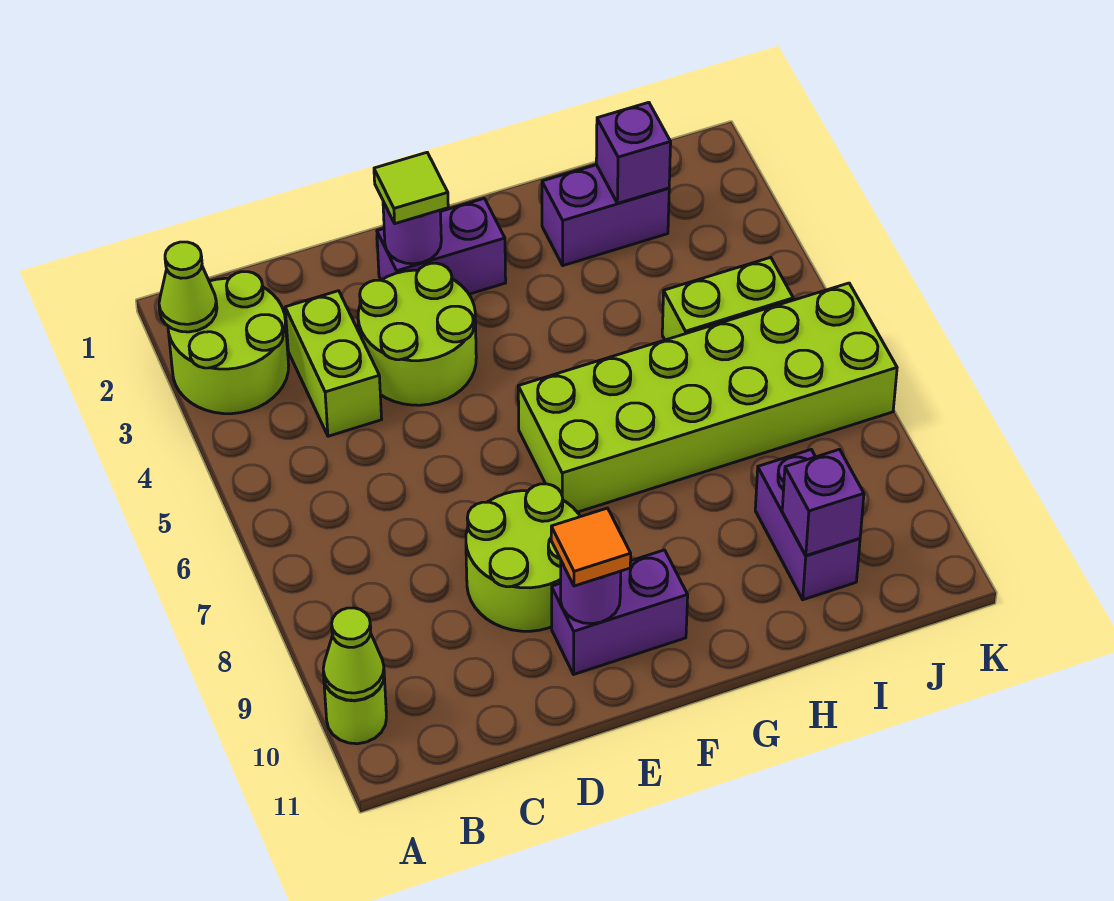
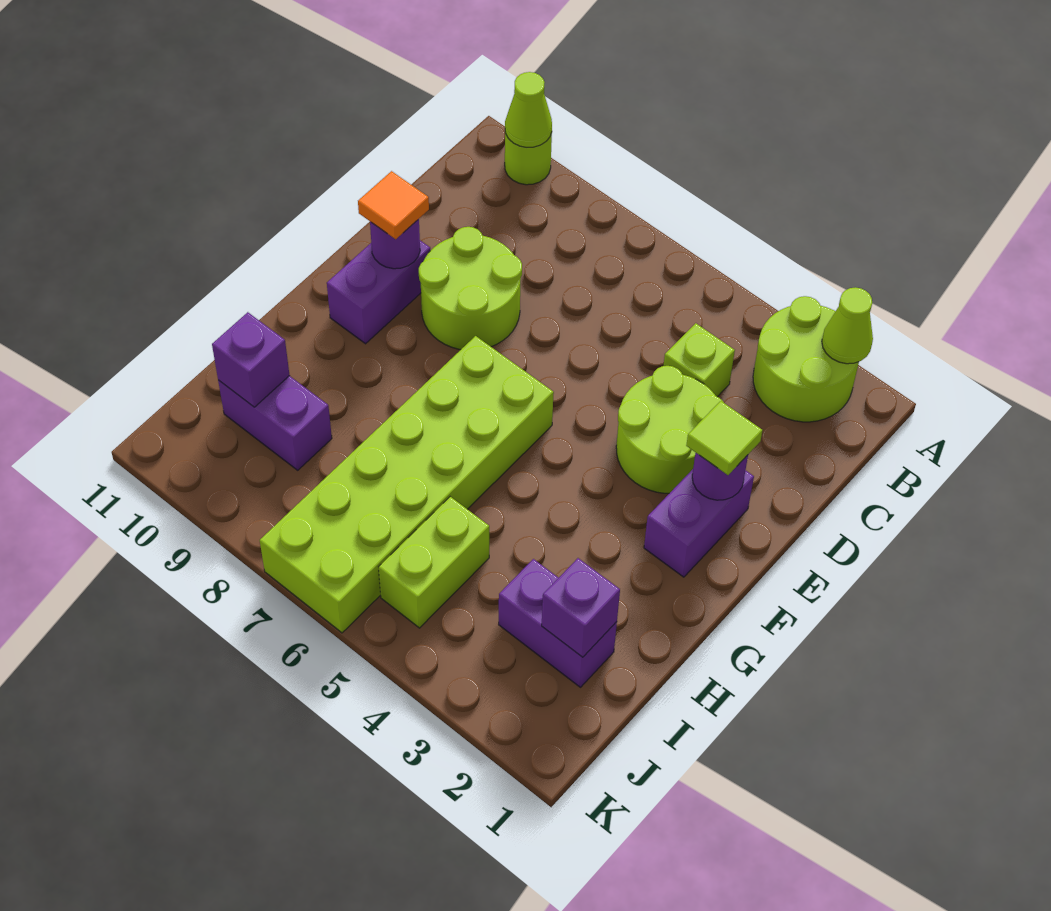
lime 1x2 brick [285,291,382,436] -> lime 1x1 brick [664,323,735,397]
purple 1x2 brick [542,165,669,266] -> purple 1x2 brick turned to [499,559,617,687]

